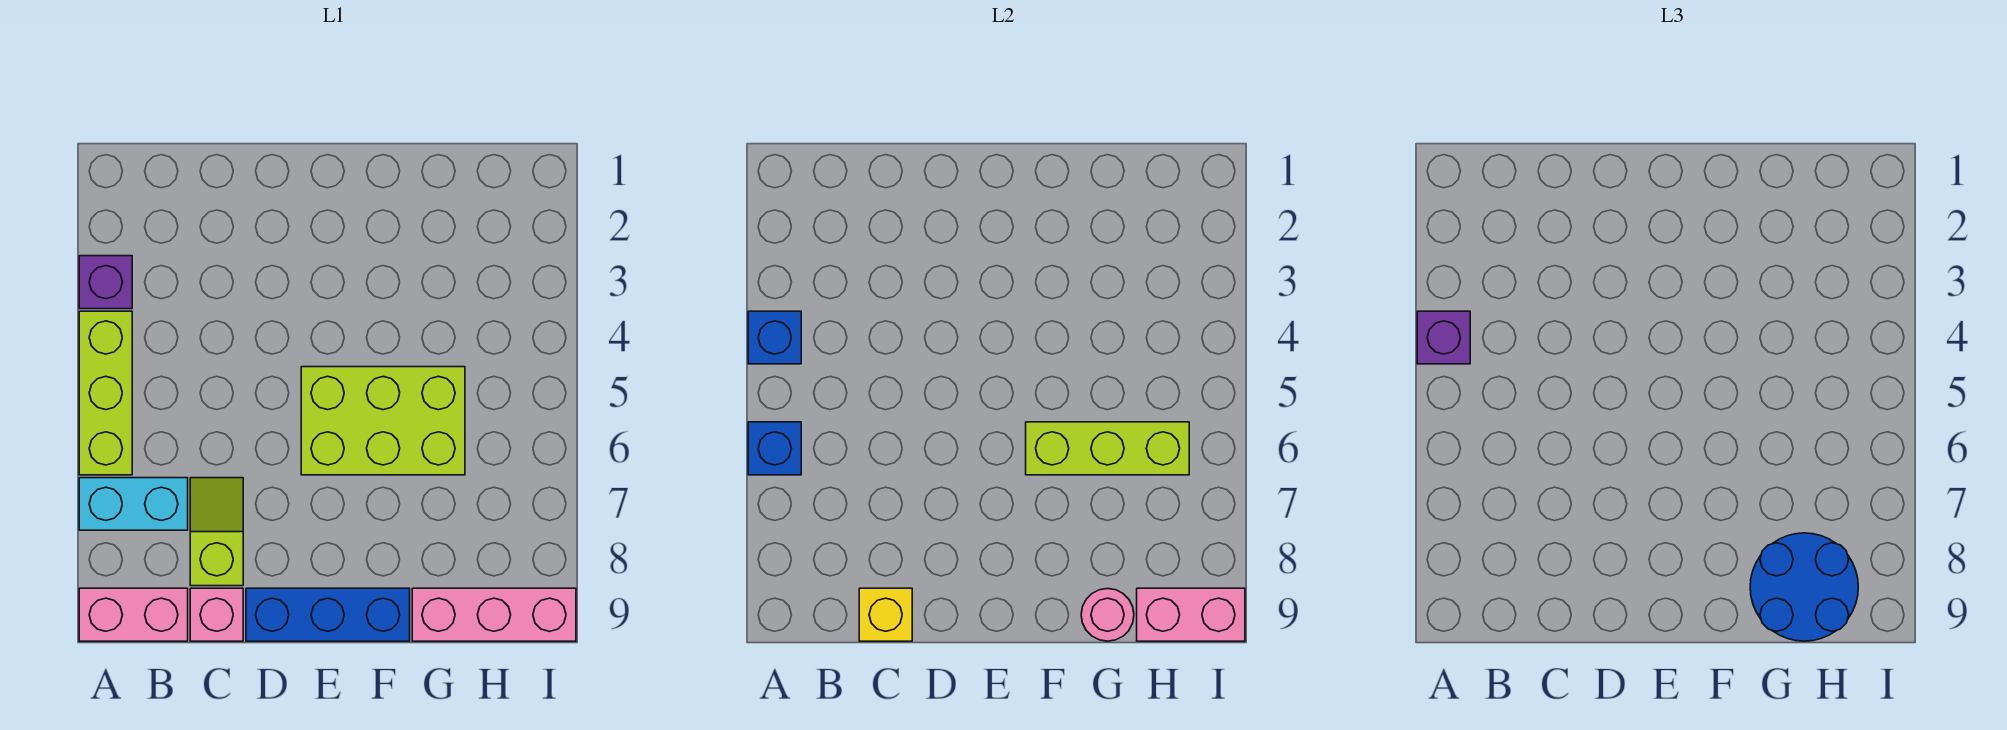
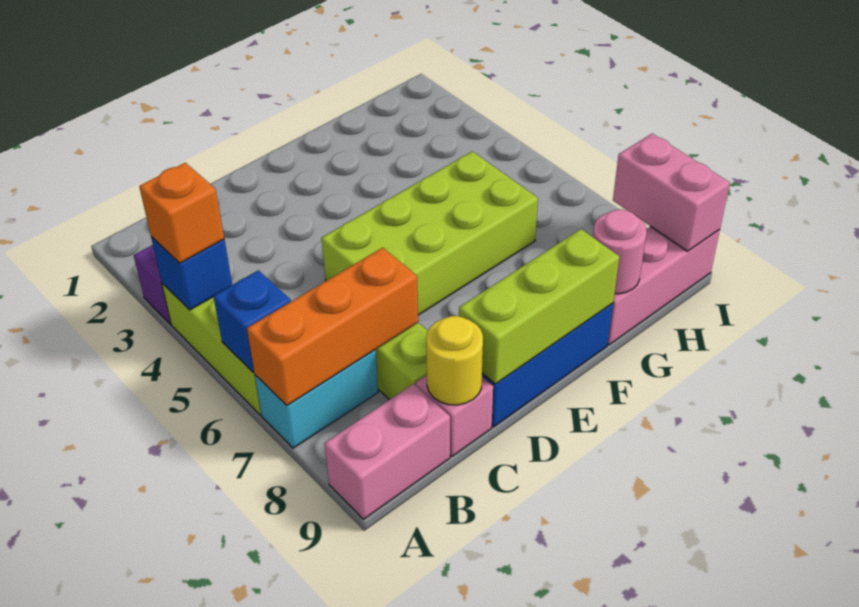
purple 1x1 brick [1417,311,1470,364] -> orange 1x1 brick [139,163,224,263]
none -> orange 1x3 brick [247,248,418,405]
yellow 1x1 brick [859,588,912,641] -> yellow 1x1 round brick [426,316,483,405]
lime 2x3 brick [301,367,465,475] -> lime 2x4 brick [321,151,538,315]
lime 1x3 brick [1026,422,1189,475] -> lime 1x3 brick moved to [459,229,619,384]
blue 2x2 round brick [1750,533,1858,641] -> none
pink 1x2 brick [1137,588,1245,641] -> pink 1x2 brick turned to [613,134,730,251]

